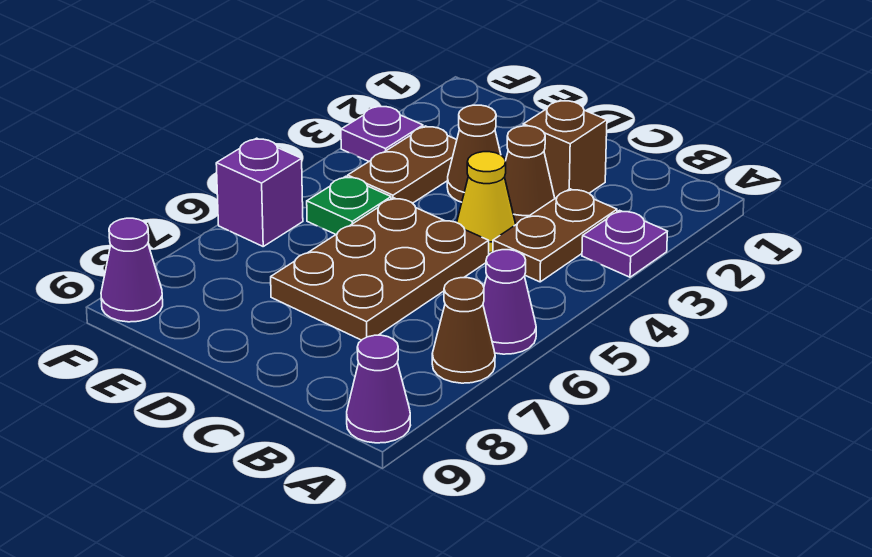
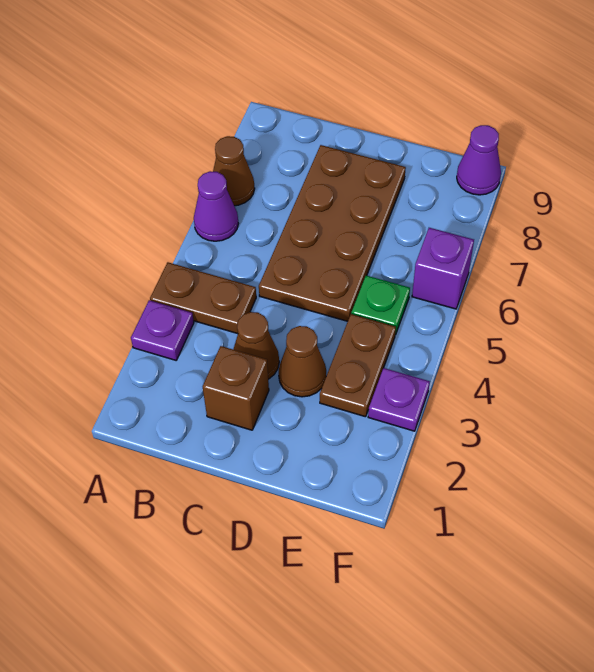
purple 1x1 cone [347,335,411,443] -> none
brown 1x2 plate [493,189,617,282] -> brown 1x2 plate turned to [150,262,256,334]
yellow 1x1 cone [457,152,516,253] -> none
brown 2x3 plate [271,198,489,340] -> brown 2x4 plate [259,145,406,321]

